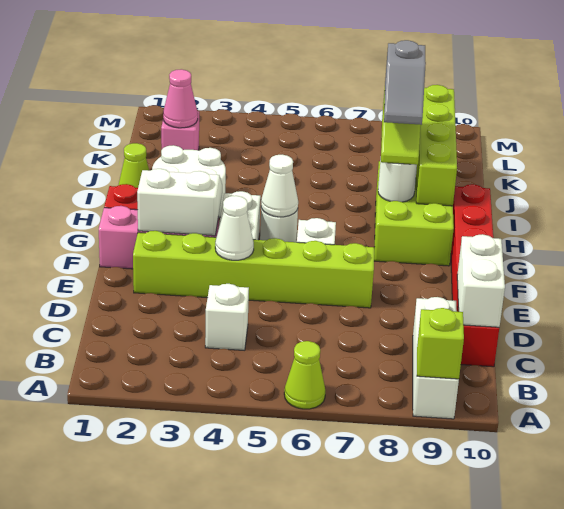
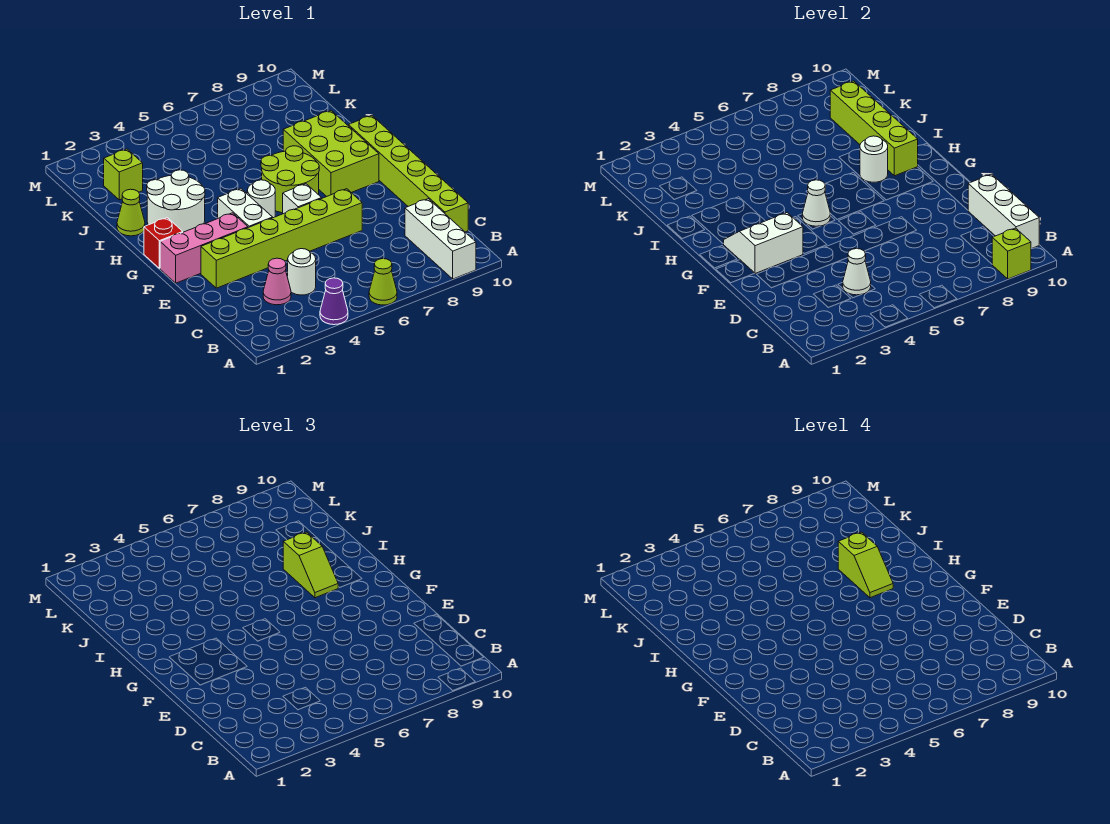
none -> purple 1x1 cone [320,278,348,325]
white 1x1 brick [205,284,249,350] -> white 1x1 round brick [288,249,316,295]
red 1x6 brick [451,184,499,367] -> lime 1x6 brick [349,115,468,232]
white 1x2 brick [457,234,505,327] -> white 1x3 brick [968,174,1039,249]
white 1x1 cone [215,196,254,260] -> white 1x1 cone moved to [843,249,871,295]
none -> lime 2x2 round brick [261,146,319,213]
grey 1x2 slope [384,40,426,125] -> lime 1x2 slope [838,532,893,598]
pink 1x1 brick [161,111,199,150] -> lime 1x1 brick [104,149,143,200]
pink 1x1 cone [163,69,198,128] -> pink 1x1 cone moved to [263,258,291,305]

